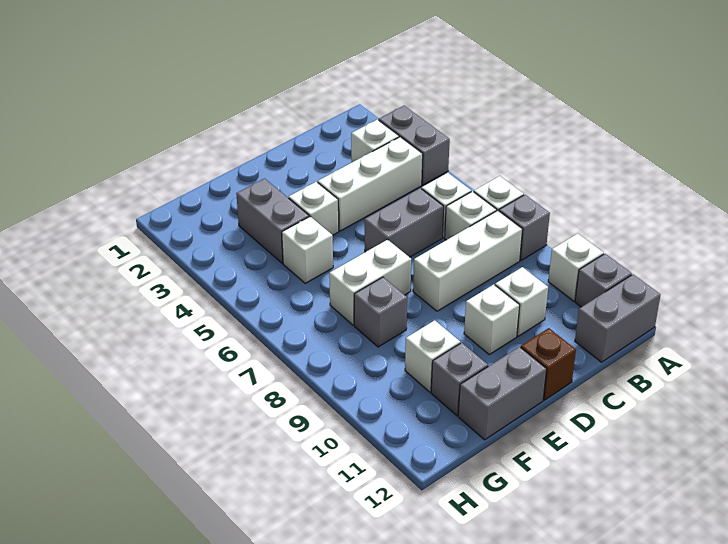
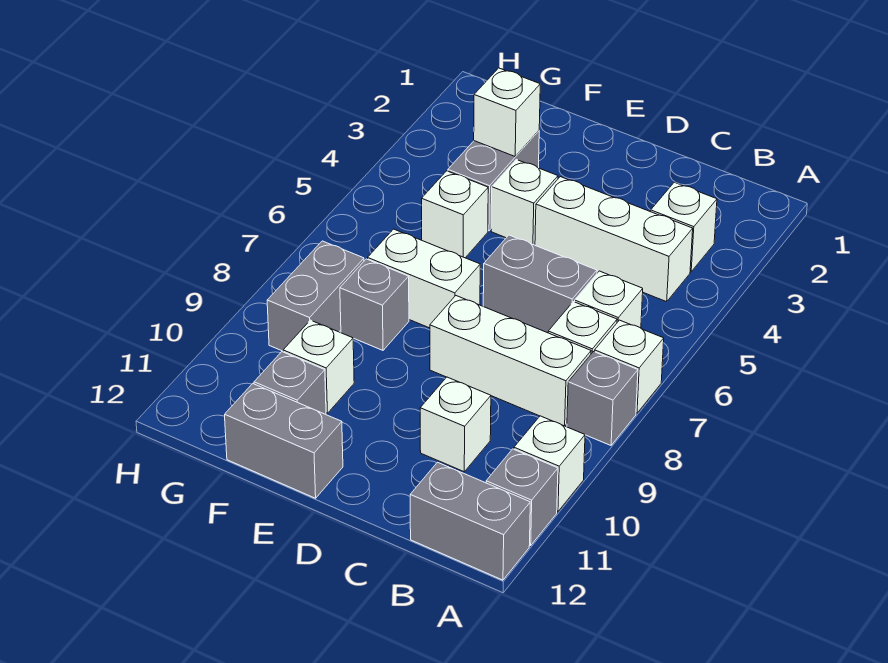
grey 1x2 brick [379,106,450,185] -> grey 1x2 brick moved to [267,241,364,351]
white 1x1 brick [464,285,520,354] -> white 1x1 brick moved to [474,68,540,156]
brown 1x1 brick [521,328,576,400] -> none

